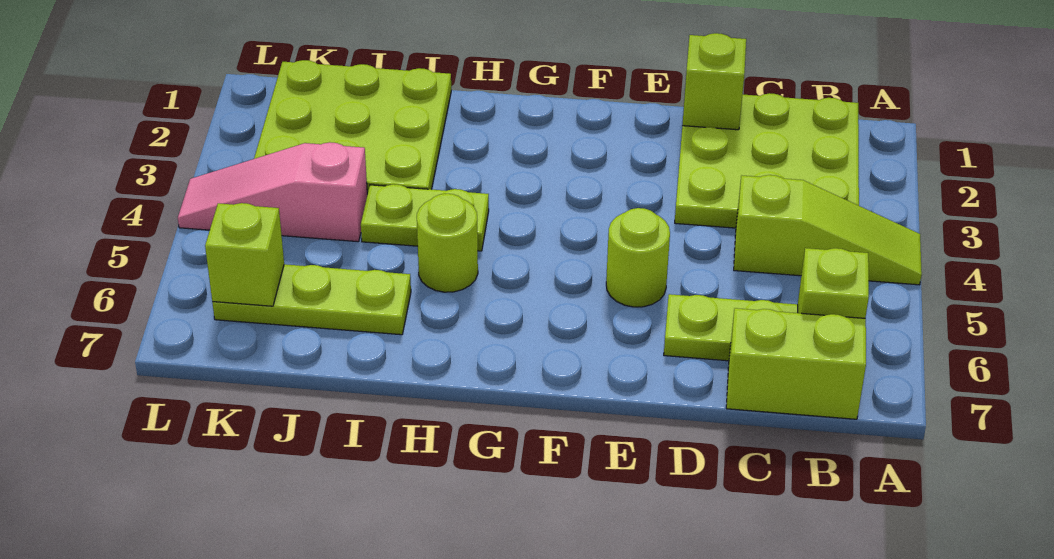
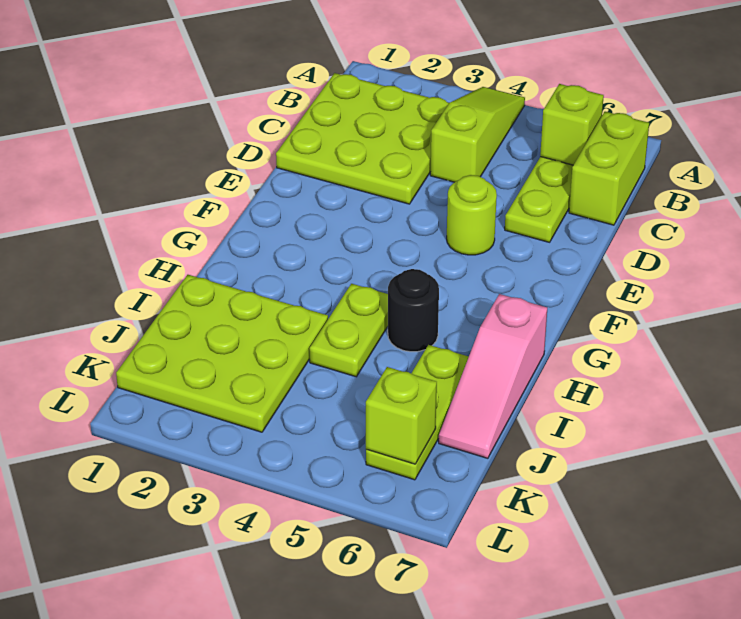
lime 1x1 brick [682,33,746,130] -> none
lime 1x1 round brick [417,194,478,292] -> black 1x1 round brick [388,269,439,352]
pink 1x3 slope [178,142,367,242] -> pink 1x3 slope moved to [439,294,547,458]

